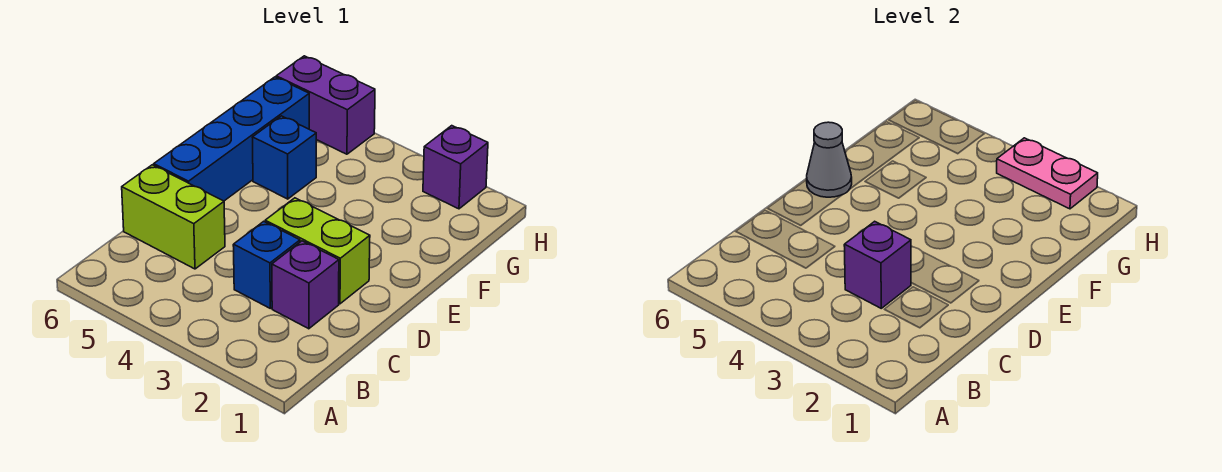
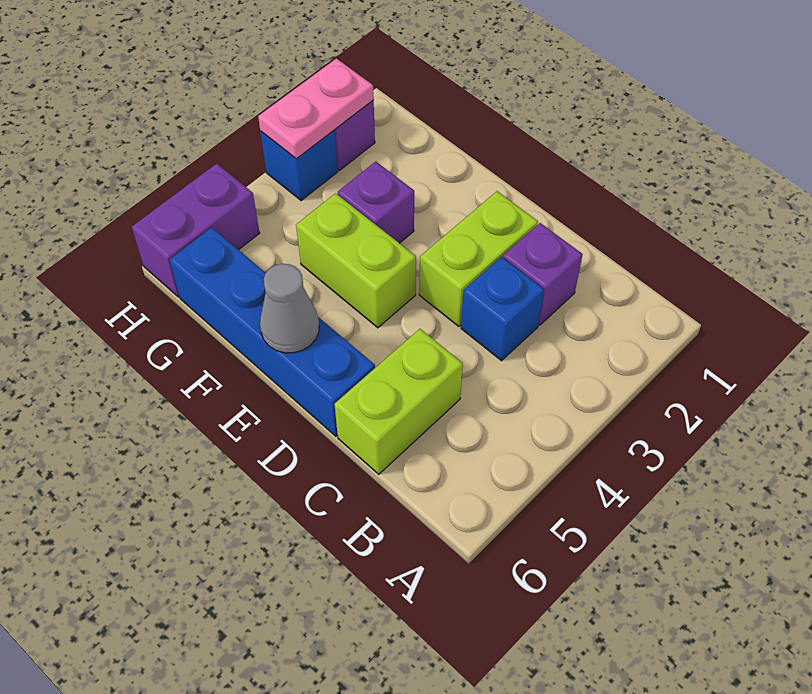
purple 1x1 brick [844,221,911,308] -> purple 1x1 brick moved to [338,162,414,243]
none -> lime 1x2 brick [296,193,416,328]
blue 1x1 brick [252,116,316,199] -> blue 1x1 brick moved to [260,130,338,201]

